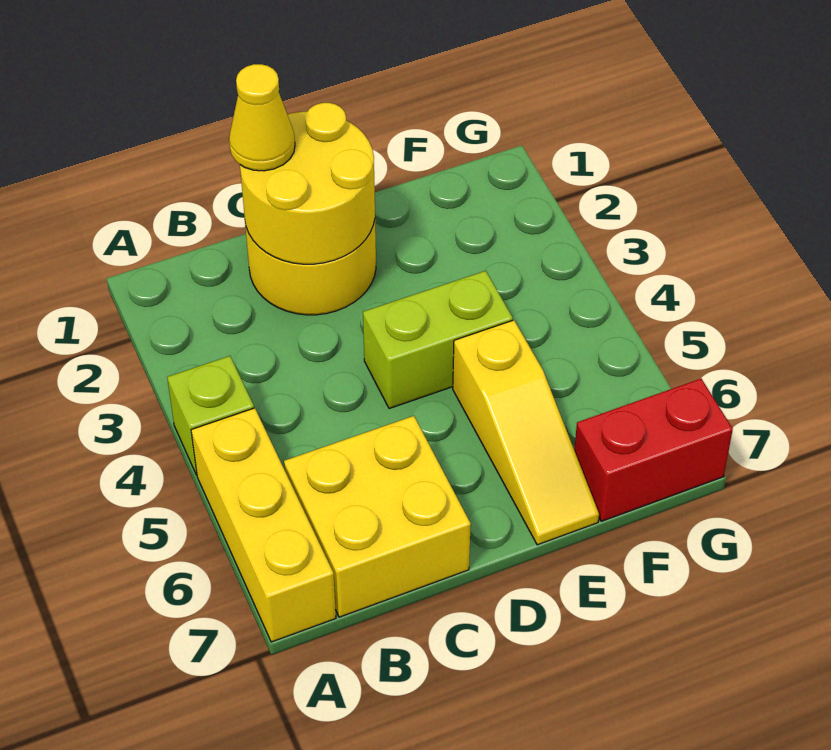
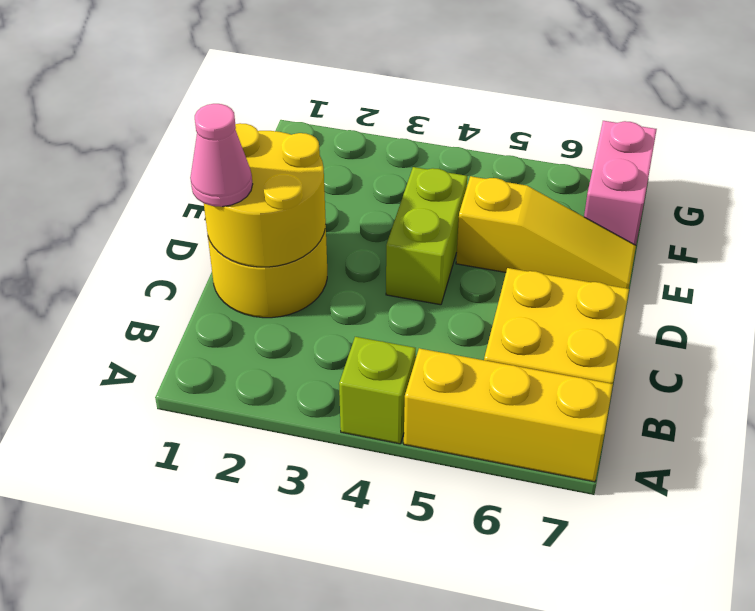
yellow 1x1 cone [229,64,295,171] -> pink 1x1 cone [190,104,253,207]
red 1x2 brick [574,379,733,521] -> pink 1x2 brick [584,121,657,245]

